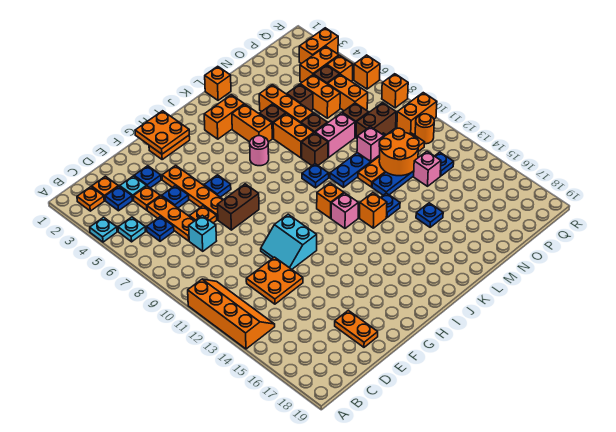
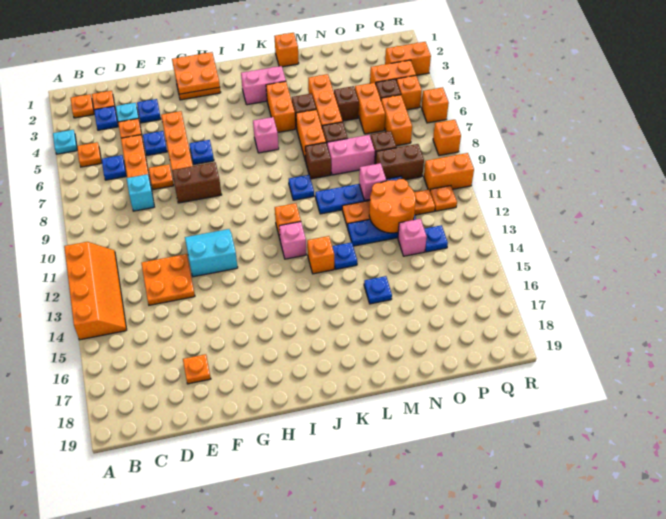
cyan 1x1 plate [118,217,146,242] -> orange 1x1 plate [77,142,102,167]
orange 1x2 plate [335,310,378,347] -> orange 1x1 plate [183,354,211,384]
cyan 2x2 slope [261,214,317,269] -> cyan 2x2 slope turned to [185,229,238,277]
orange 1x2 brick [204,95,244,139] -> pink 1x2 brick [241,66,286,105]
pink 1x1 round brick [250,136,269,166] -> pink 1x1 brick [253,117,279,153]
orange 1x1 round brick [415,114,434,144] -> orange 1x1 plate [430,186,457,211]

